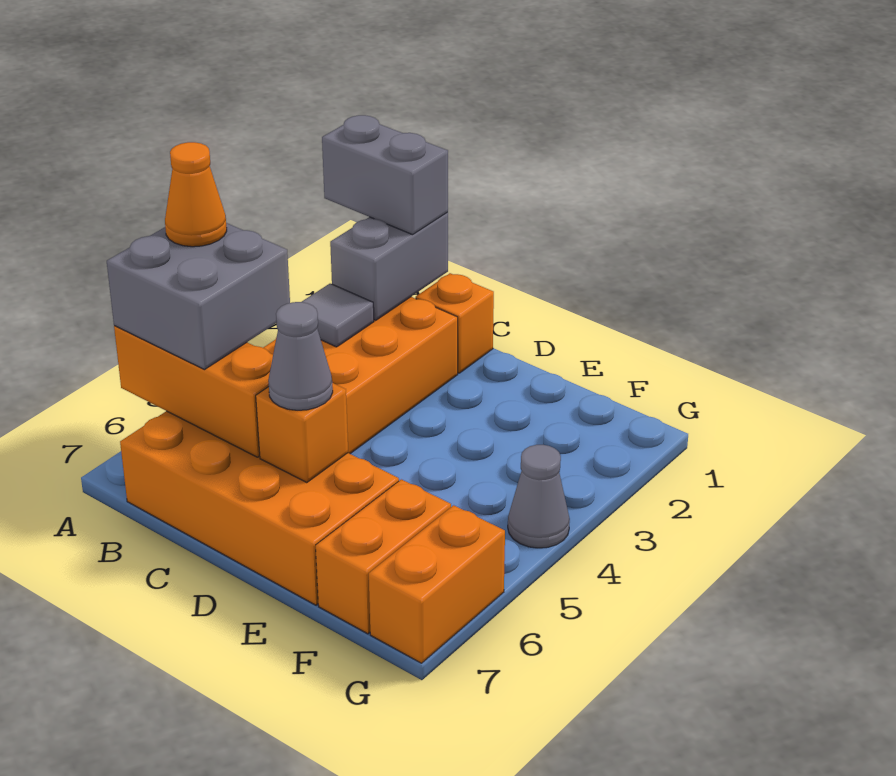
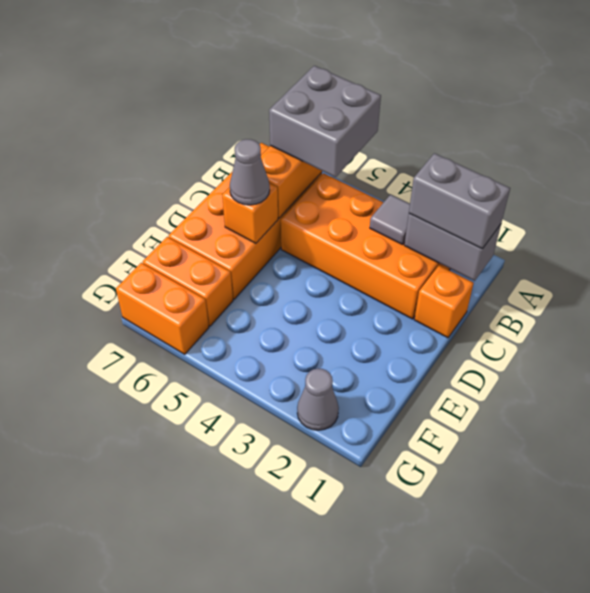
grey 1x2 brick [322,115,448,235] -> grey 1x2 brick turned to [409,153,510,249]
orange 1x1 cone [165,142,227,247] -> none
grey 1x1 cone [508,445,570,548] -> grey 1x1 cone moved to [297,368,339,430]

